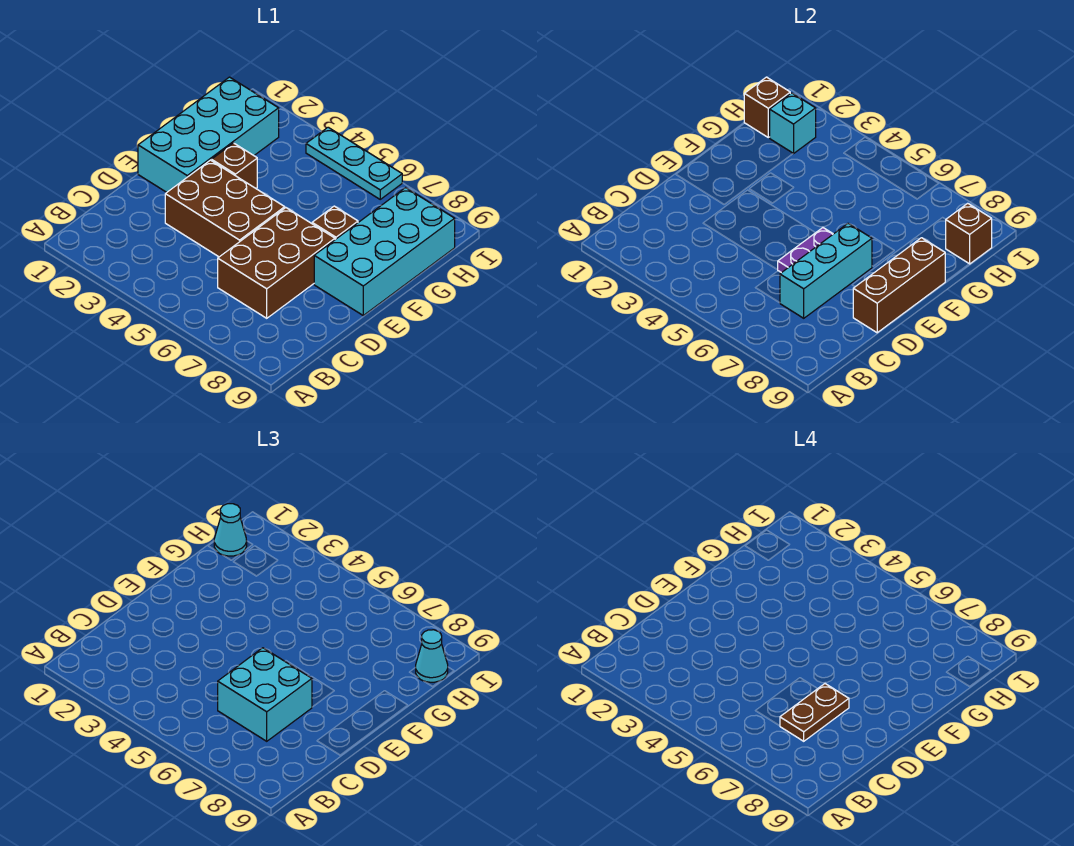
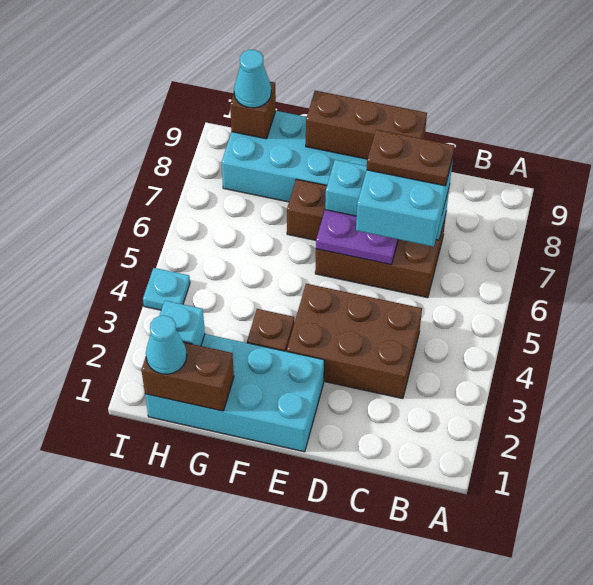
brown 2x3 brick [165,160,285,257] -> brown 2x3 brick turned to [287,284,422,399]
brown 1x1 brick [744,77,790,137] -> brown 1x2 brick [142,342,234,411]
cyan 1x3 plate [306,127,402,199] -> cyan 1x1 plate [143,268,190,310]

